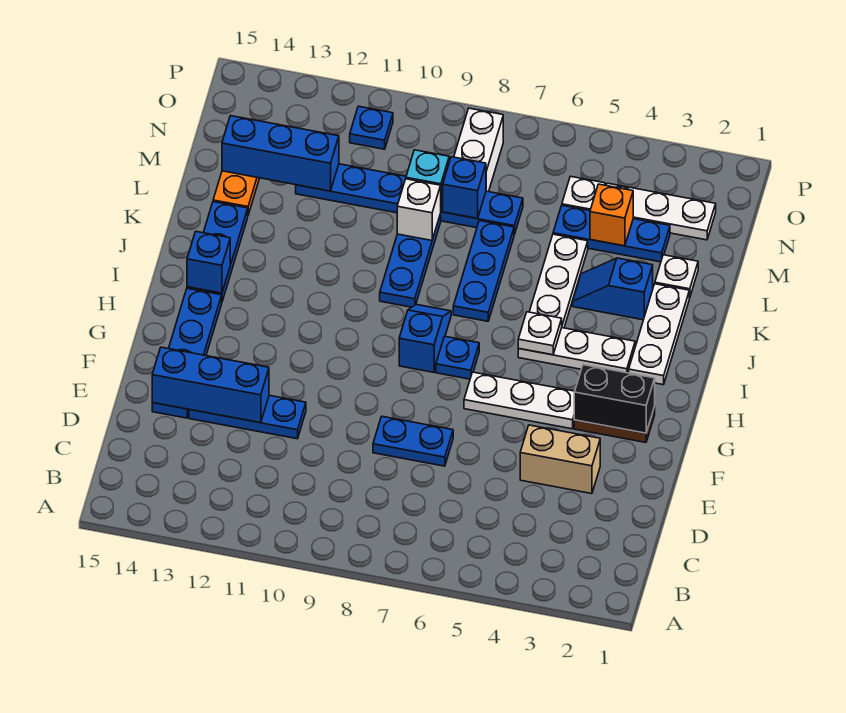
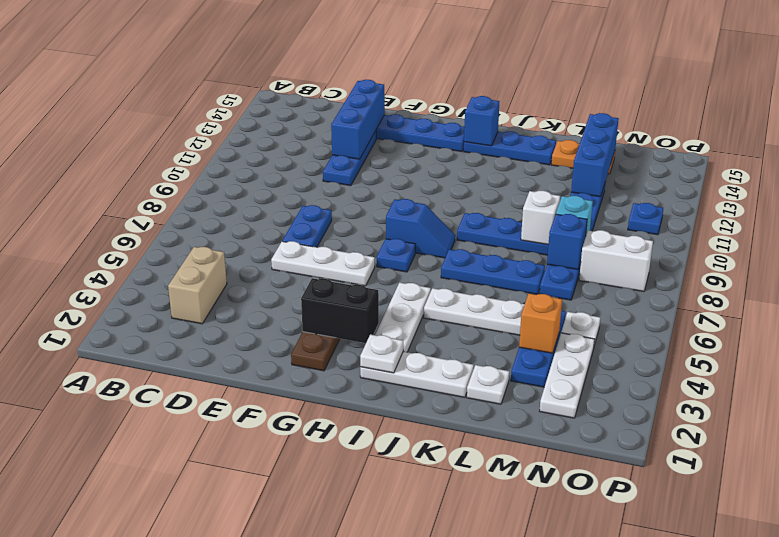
tan 1x2 brick [520,425,600,494] -> tan 1x2 brick moved to [168,247,227,324]
black 1x2 brick [574,365,655,433] -> black 1x2 brick turned to [301,278,379,343]
white 1x3 plate [464,372,575,429] -> white 1x3 plate turned to [271,241,375,286]
white 1x1 plate [518,312,562,355] -> white 1x1 plate moved to [360,334,404,373]
blue 1x2 slope [573,258,653,320] -> none

